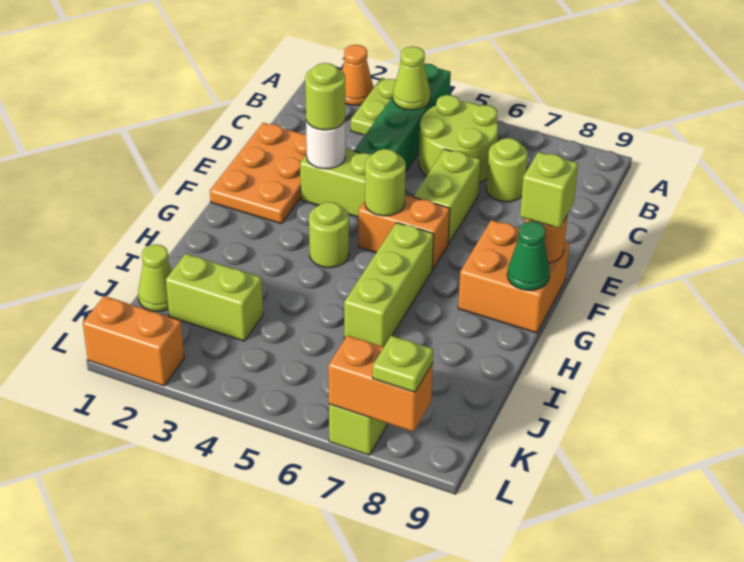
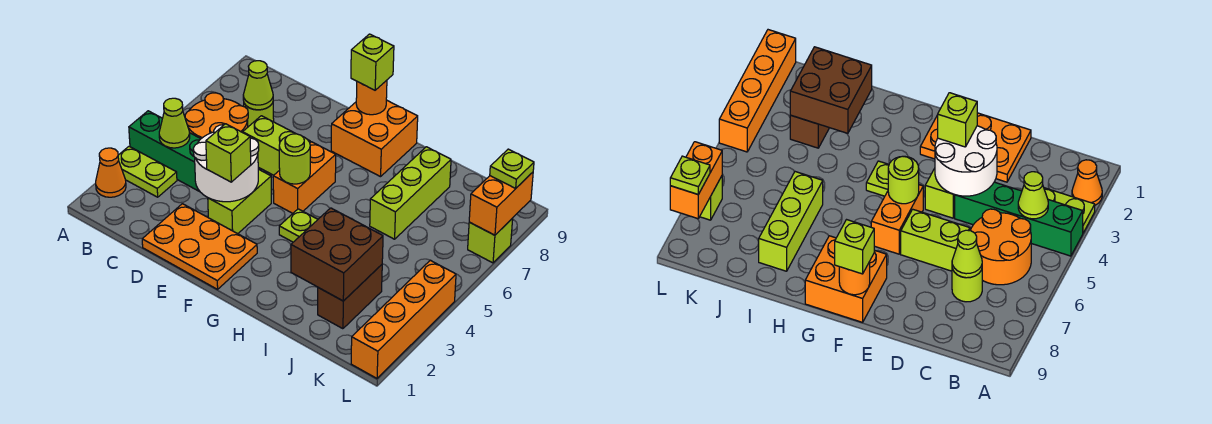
lime 2x2 round brick [419,95,498,183] -> orange 2x2 round brick [185,93,248,139]
white 1x1 round brick [306,121,345,169] -> white 2x2 round brick [193,125,259,202]
lime 1x1 round brick [305,63,345,130] -> lime 1x1 brick [206,124,251,182]
lime 1x1 round brick [309,202,349,268] -> lime 1x1 plate [279,209,318,242]
lime 1x3 brick [344,223,434,347] -> lime 1x3 brick turned to [370,147,451,239]
green 1x1 cone [507,221,550,290] -> none
none -> brown 2x2 brick [291,208,383,301]
lime 1x1 cone [138,244,172,311] -> lime 1x1 cone moved to [243,61,273,110]
lime 1x2 brick [166,254,263,341] -> brown 1x2 brick [318,265,382,329]
orange 1x2 brick [83,296,184,386] -> orange 1x4 brick [351,260,456,378]

